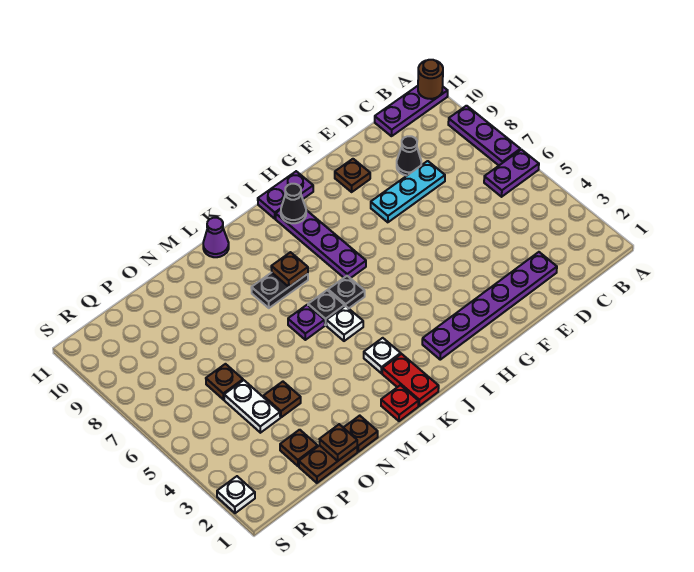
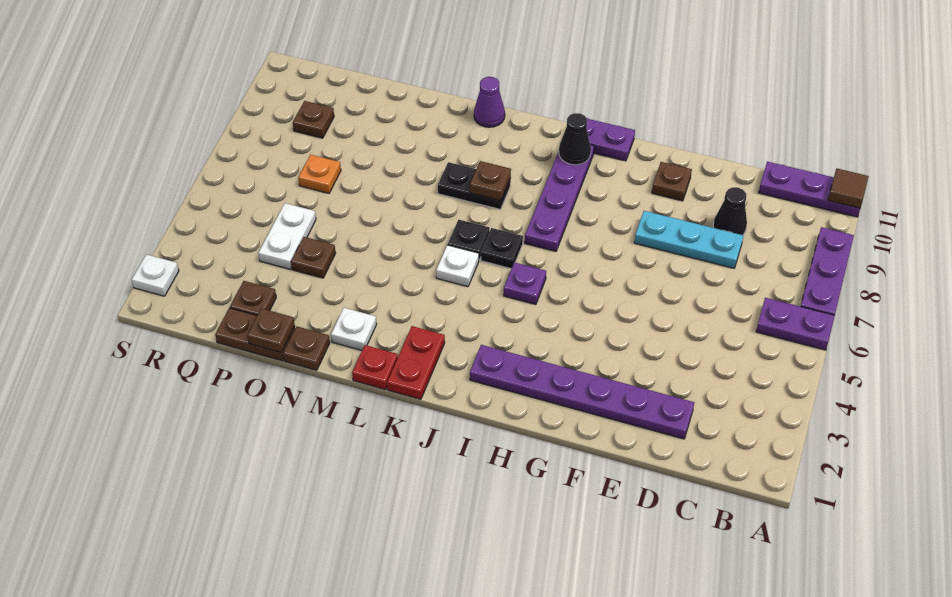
brown 1x1 round brick [418,60,443,99] -> brown 1x1 tile [828,169,869,208]
white 1x1 plate [364,338,401,373] -> white 1x1 plate moved to [331,308,377,350]
purple 1x1 plate [288,305,325,340] -> purple 1x1 plate moved to [504,262,546,304]
brown 1x1 plate [206,364,243,400] -> brown 1x1 plate moved to [293,101,334,138]
none -> orange 1x1 plate [298,155,341,193]

